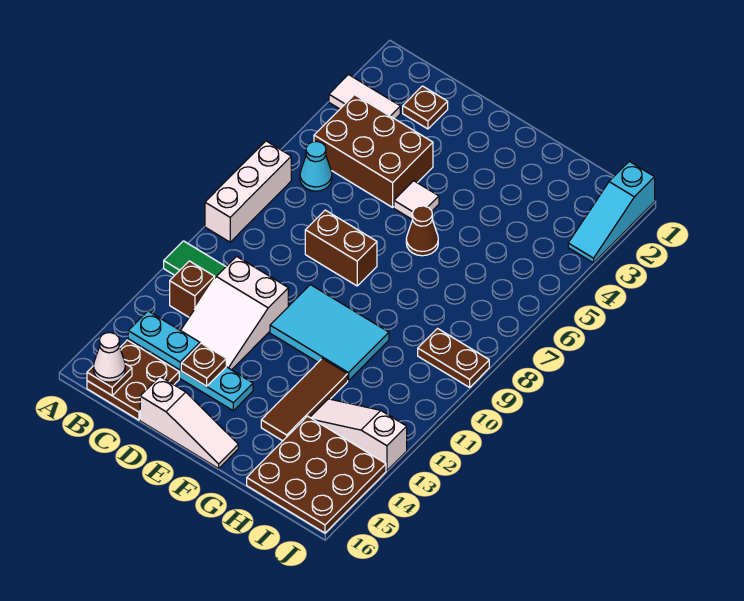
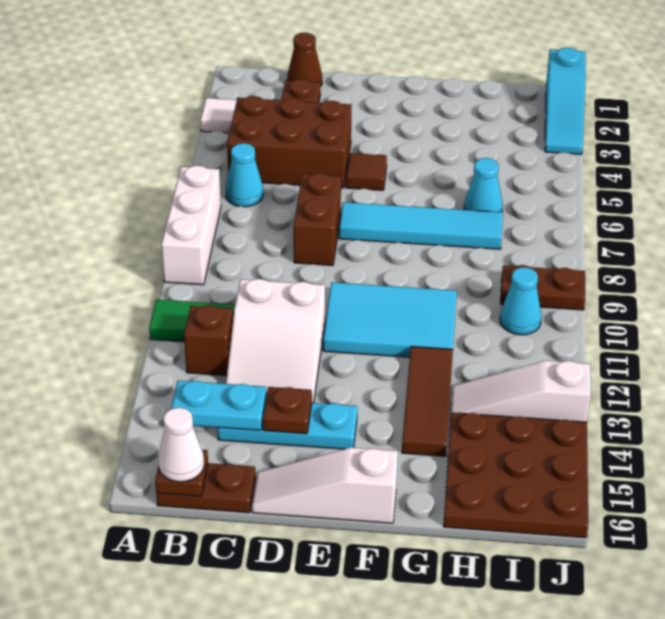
brown 2x2 plate [87,340,179,420] -> brown 1x2 plate [156,463,256,513]
brown 1x2 brick [305,210,377,286] -> brown 1x2 brick turned to [294,173,341,265]
white 1x3 slope [140,377,238,468] -> white 1x3 slope turned to [252,447,398,523]
white 1x1 tile [394,181,439,220] -> brown 1x1 tile [346,153,387,190]
none -> cyan 1x4 tile [339,202,503,249]
brown 1x1 cone [406,206,438,256] -> brown 1x1 cone moved to [287,33,322,87]
none -> cyan 1x1 cone [464,158,503,212]
none -> cyan 1x1 cone [500,267,542,335]

